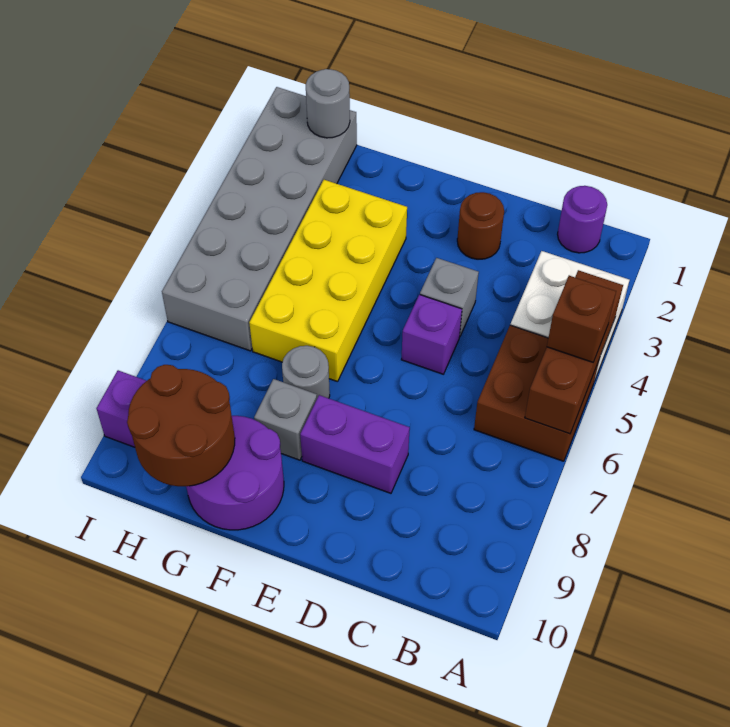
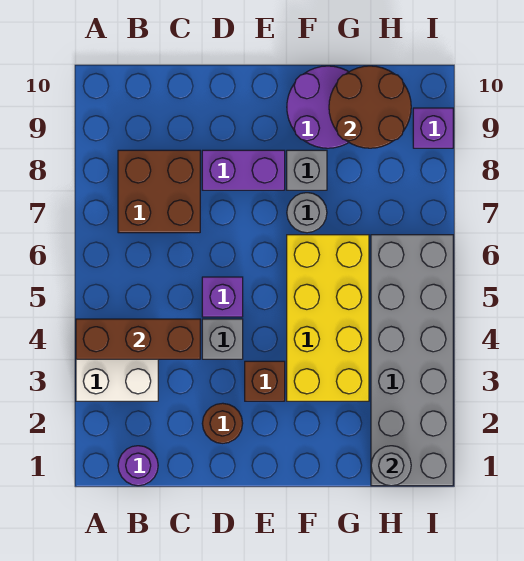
brown 1x3 brick [525,270,623,434] -> brown 1x3 brick turned to [76,319,200,359]
brown 2x2 brick [474,325,600,461] -> brown 2x2 brick moved to [118,150,200,233]
brown 1x1 brick [547,276,616,362] -> brown 1x1 brick moved to [245,361,285,401]

